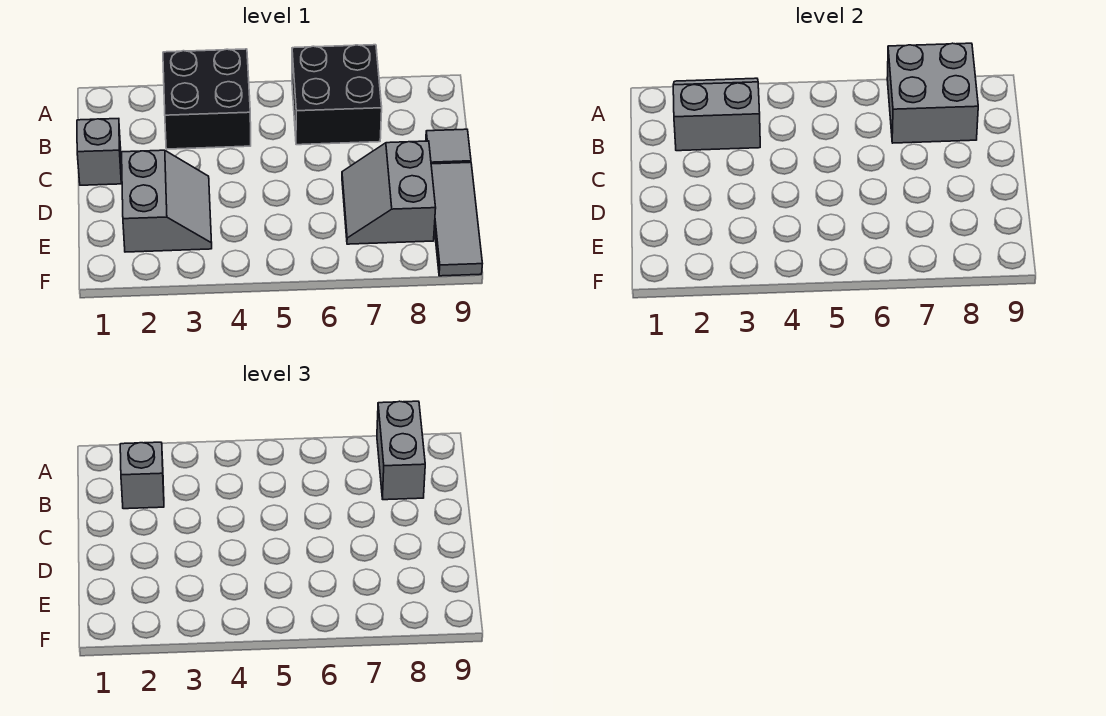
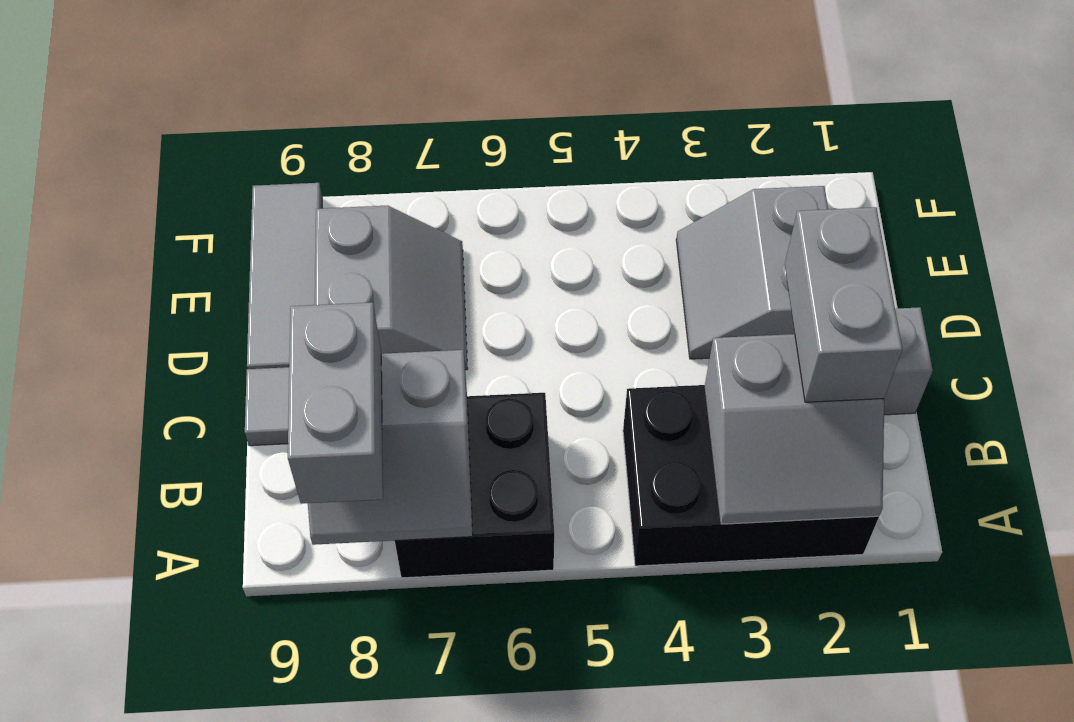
black 2x2 brick [163,49,251,149] -> black 2x3 brick [623,385,879,566]
grey 2x2 brick [887,43,978,143] -> grey 2x2 slope [308,350,473,545]
grey 1x1 brick [120,442,164,509] -> grey 1x2 brick [785,207,902,402]

